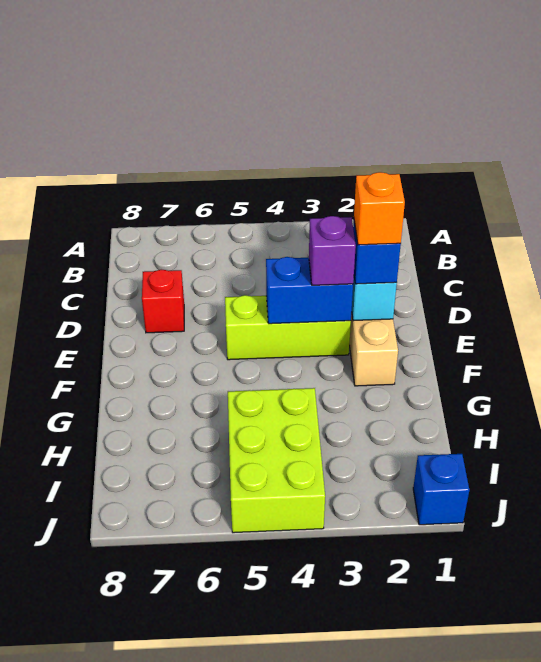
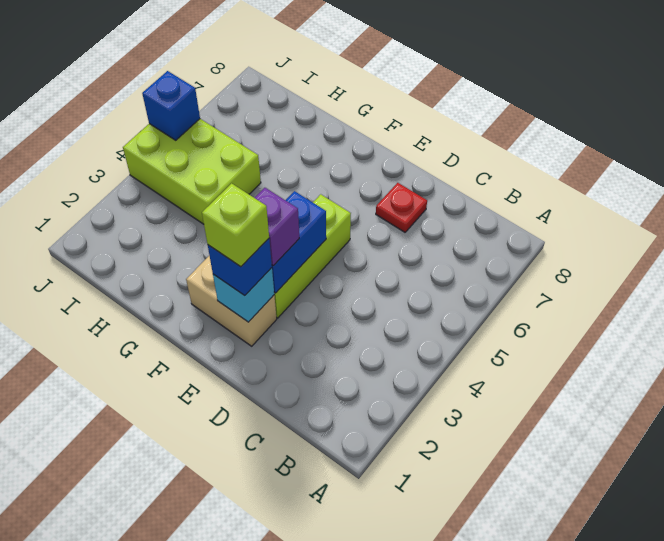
red 1x1 brick [142,270,184,333] -> red 1x1 plate [376,183,427,232]
orange 1x1 brick [354,172,405,245] -> lime 1x1 brick [202,183,269,267]
blue 1x1 brick [413,454,469,525] -> blue 1x1 brick moved to [142,71,200,140]

